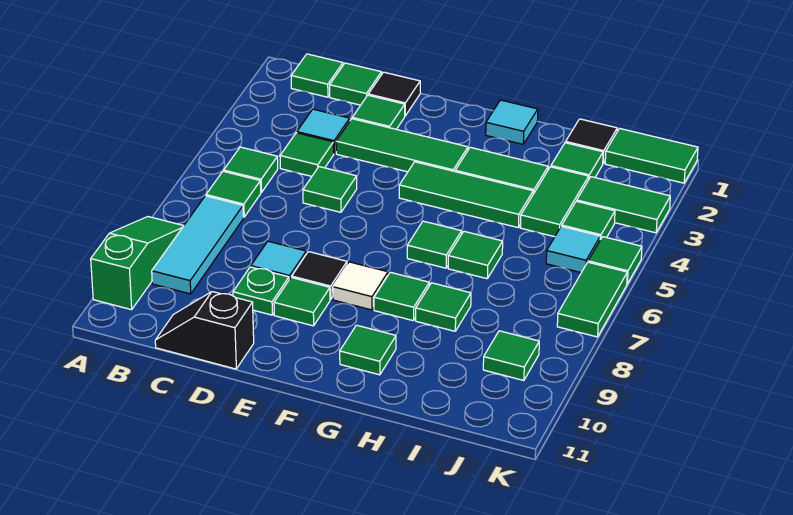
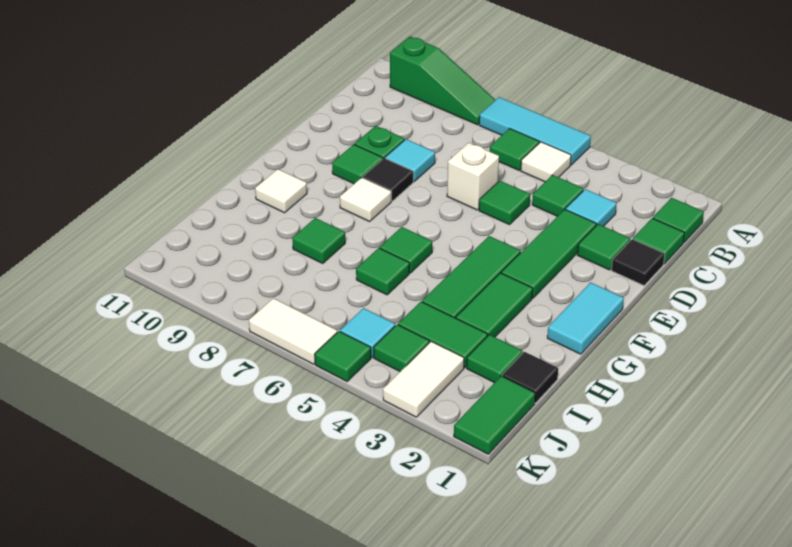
green 1x1 tile [224,147,278,193] -> white 1x1 tile [521,142,571,182]
cyan 1x3 tile [152,196,243,294] -> cyan 1x3 tile moved to [479,97,591,165]
black 1x2 slope [155,292,254,369] -> none
none -> white 1x1 brick [447,143,499,210]
cyan 1x1 tile [486,100,538,144] -> cyan 1x2 tile [547,282,624,354]
green 1x1 tile [374,272,429,321] -> none
green 1x1 tile [340,325,396,375] -> white 1x1 tile [255,169,307,213]
green 1x2 tile [577,177,670,233] -> white 1x2 tile [383,341,464,417]
green 1x1 tile [483,331,539,381] -> none
green 1x2 tile [557,262,627,337] -> white 1x2 tile [249,298,337,364]

